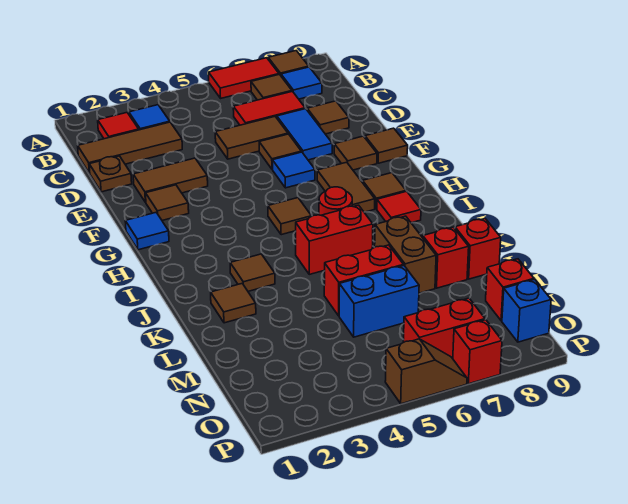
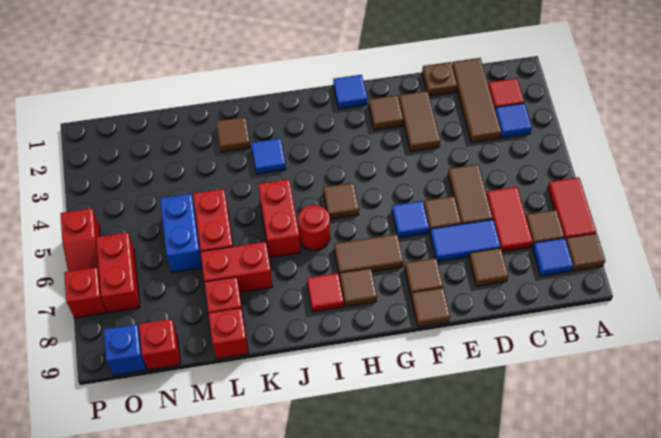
brown 1x1 tile [230,254,275,291] -> blue 1x1 tile [251,139,286,174]
brown 1x2 brick [375,216,436,293] -> red 1x2 brick [201,242,272,292]
brown 1x2 slope [385,339,467,404] -> red 1x2 slope [60,208,100,272]

